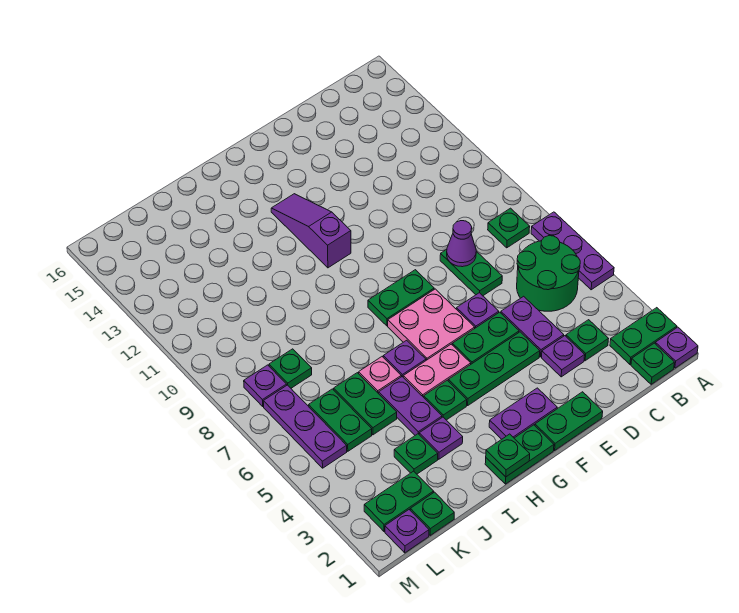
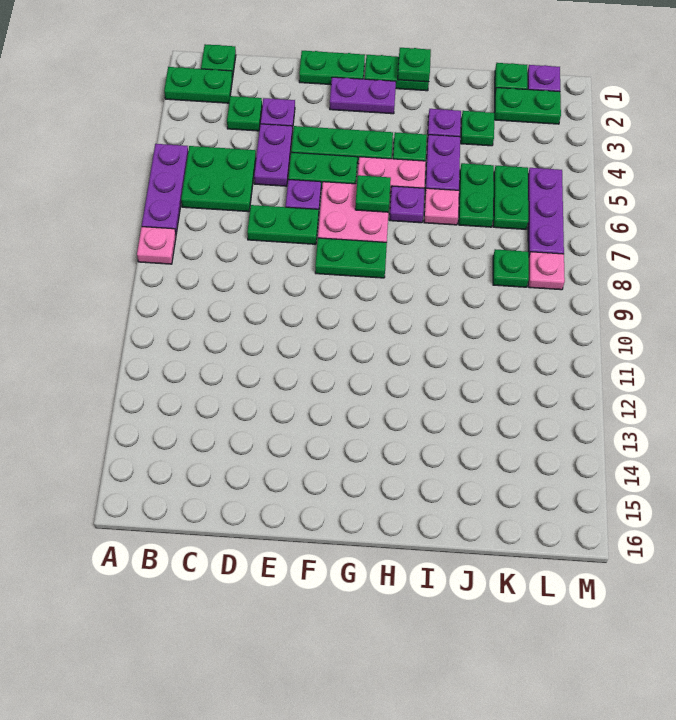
purple 1x1 plate [655,327,698,368] -> none
none -> pink 1x1 plate [137,227,176,264]
green 2x2 round brick [517,236,580,311] -> green 2x2 plate [181,146,256,212]
green 1x1 plate [488,208,530,248] -> green 1x1 plate moved to [355,175,391,212]
green 1x2 plate [440,249,502,296] -> green 1x2 plate turned to [247,205,319,244]
purple 1x1 cone [447,221,476,267] -> none
purple 1x3 slope [271,194,351,268] -> none
purple 1x1 plate [244,365,287,406] -> pink 1x1 plate [528,252,565,290]

